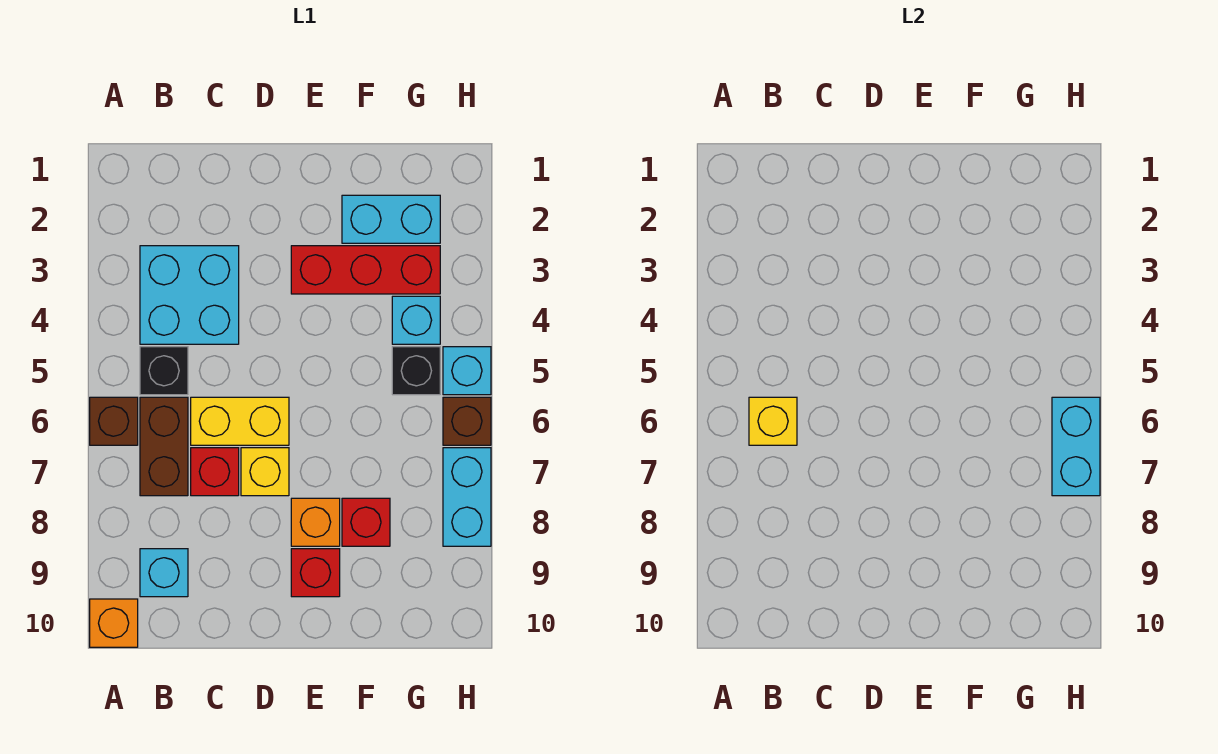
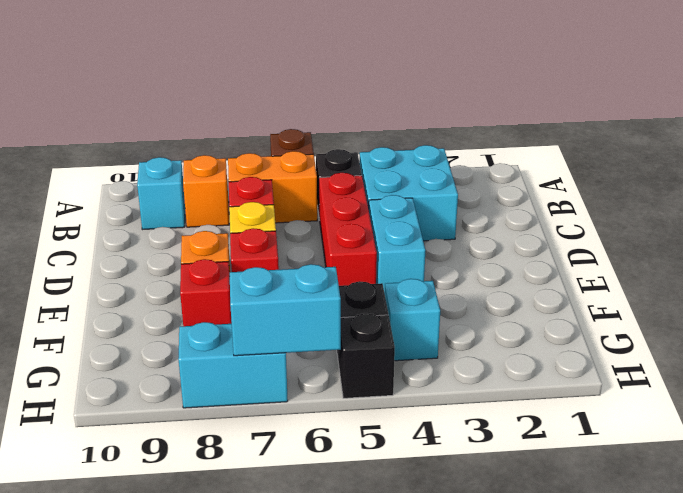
orange 1x1 brick [90,599,138,647] -> orange 1x1 brick moved to [183,155,229,227]
brown 1x2 brick [140,397,188,496] -> orange 1x2 brick [228,151,317,223]
yellow 1x1 brick [749,397,797,445] -> none
yellow 1x2 brick [191,397,289,445] -> none
red 1x3 brick [291,246,440,294] -> red 1x3 brick moved to [319,173,377,286]
red 1x1 brick [291,549,340,597] -> red 1x1 brick moved to [230,228,279,272]
cyan 1x2 brick [342,195,440,243] -> cyan 1x2 brick moved to [369,195,425,293]
cyan 1x1 brick [443,347,491,395] -> black 1x1 brick [339,313,395,398]
brown 1x1 brick [443,397,491,445] -> none

